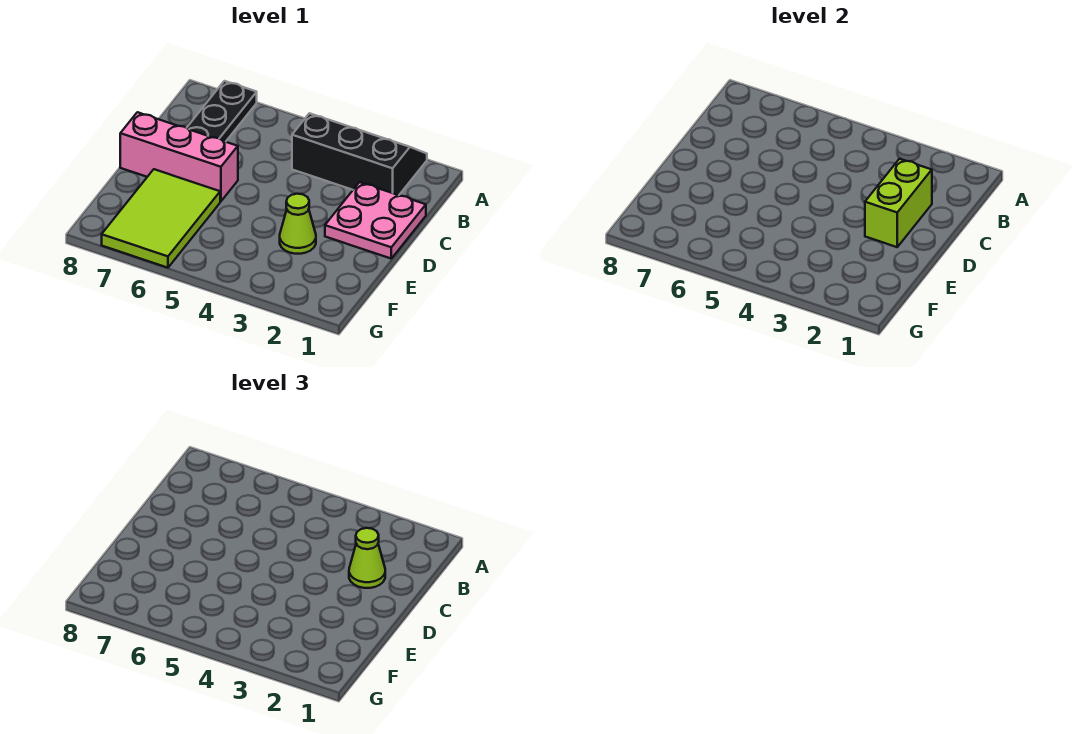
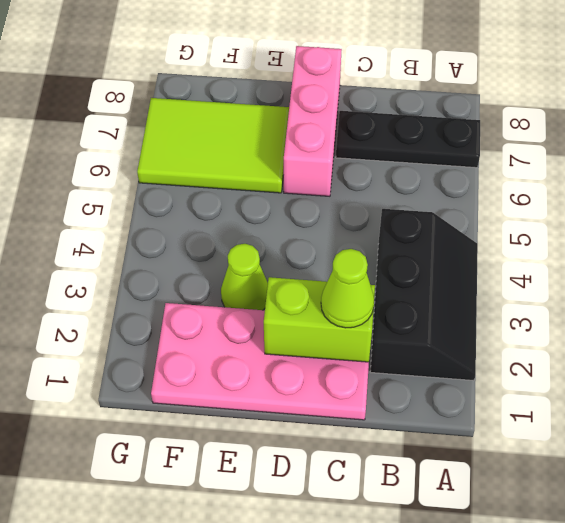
pink 2x2 plate [325,182,426,258] -> pink 2x4 plate [151,303,369,420]

